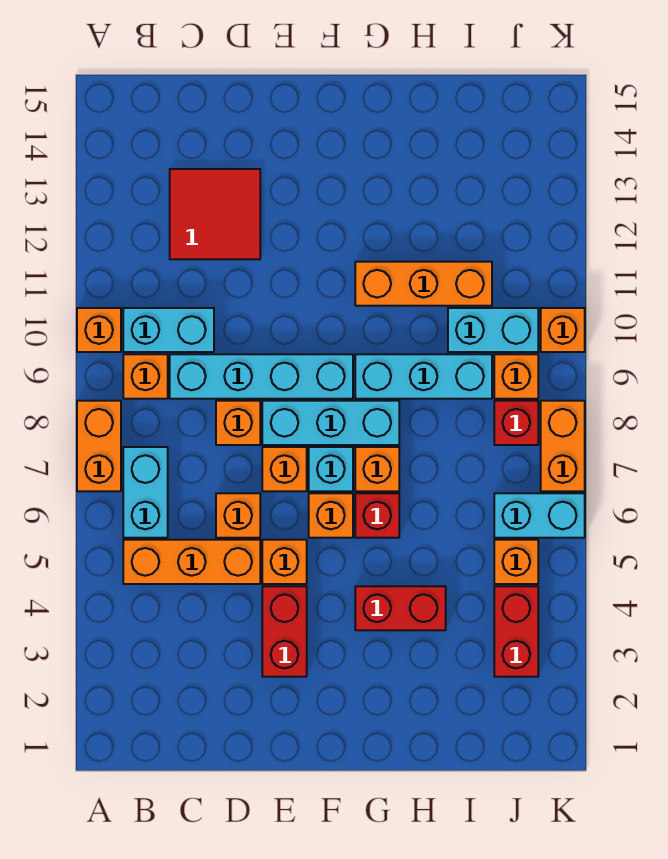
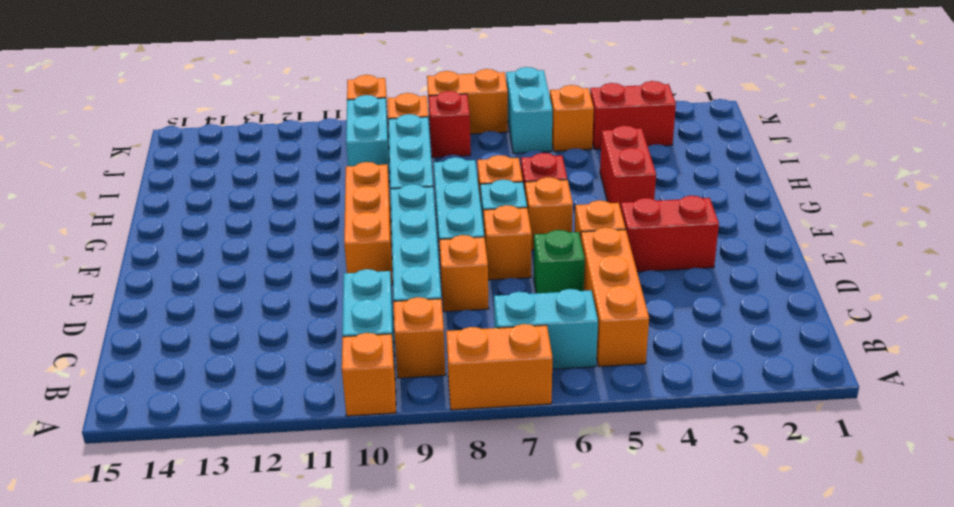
red 2x2 tile [170,169,260,259] -> none
orange 1x1 brick [216,493,260,538] -> green 1x1 brick [534,230,585,293]
orange 1x3 brick [355,262,492,306] -> orange 1x3 brick moved to [344,162,393,285]

